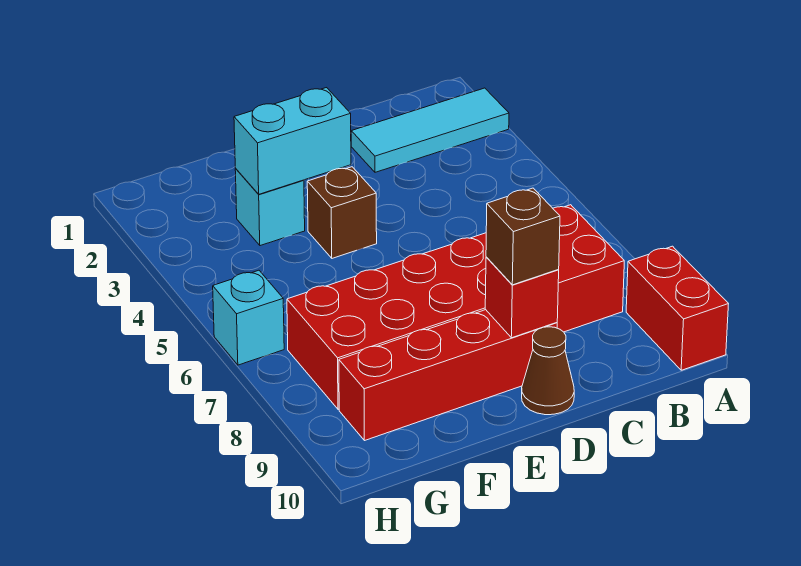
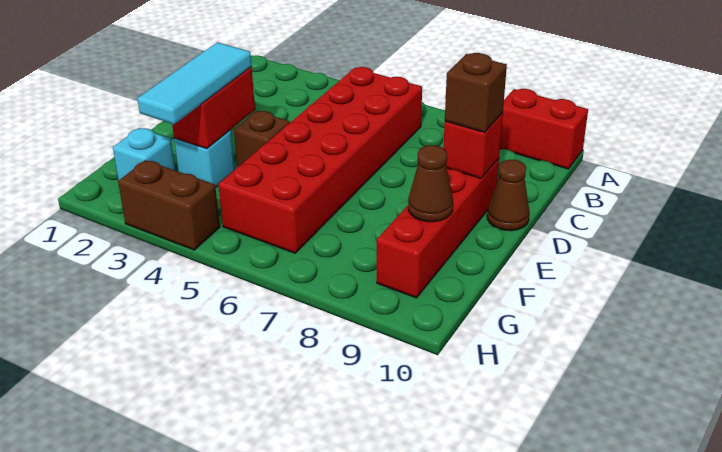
cyan 1x3 tile [351,88,509,172] -> cyan 1x3 tile moved to [137,42,252,124]
red 2x6 brick [287,205,624,409] -> red 2x6 brick moved to [218,67,422,253]
cyan 1x2 brick [234,88,351,194] -> red 1x2 brick [172,67,255,149]
none -> brown 1x1 cone [408,145,453,222]
none -> brown 1x2 brick [118,160,220,250]
cyan 1x1 brick [213,270,284,365] -> cyan 1x1 brick moved to [113,128,175,180]

